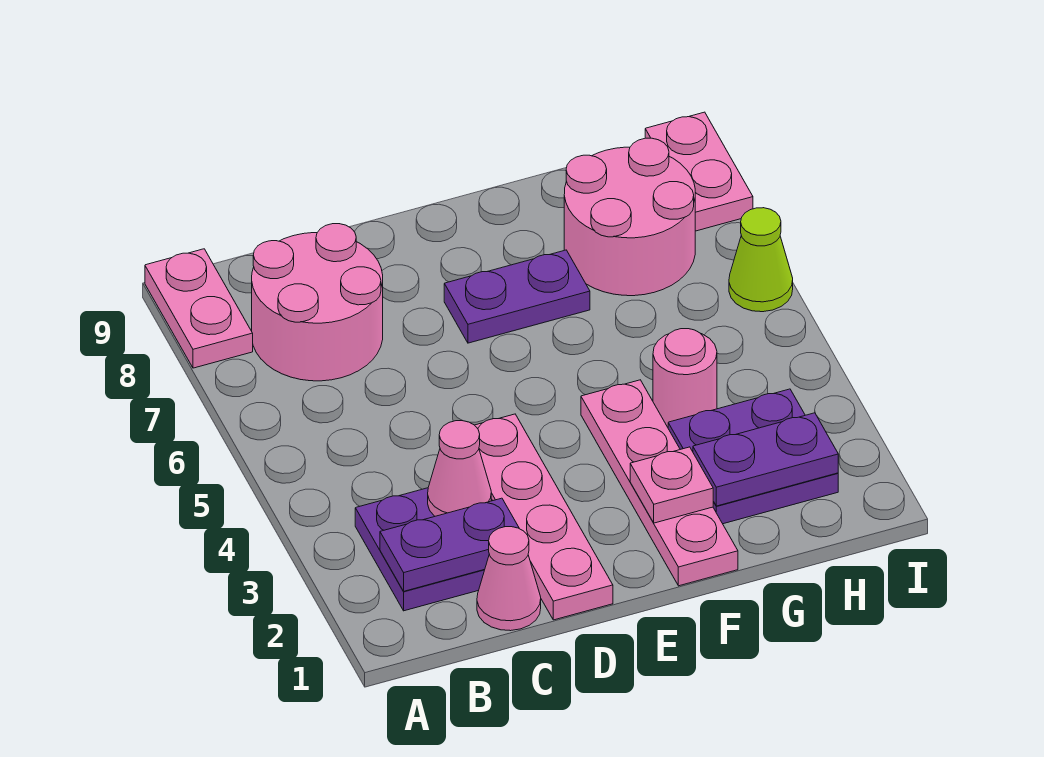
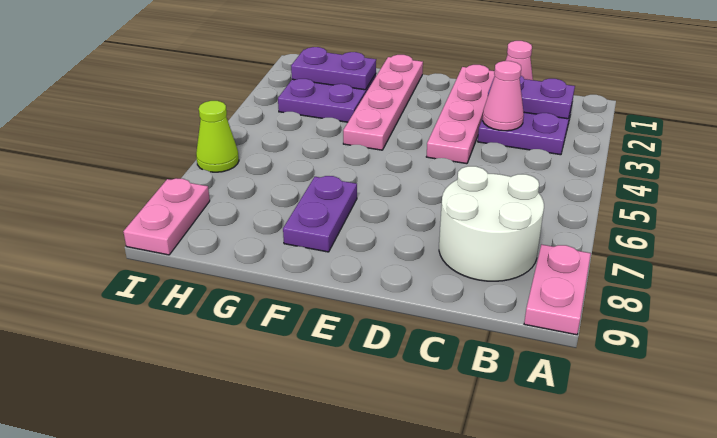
pink 2x2 round brick [252,224,383,381] -> white 2x2 round brick [439,166,544,281]
purple 1x2 plate [444,250,590,343] -> purple 1x2 plate turned to [283,176,357,252]
pink 1x1 plate [630,447,713,523] -> none
pink 1x1 round brick [653,329,717,427] -> none
pink 2x2 round brick [564,138,695,296] -> none

